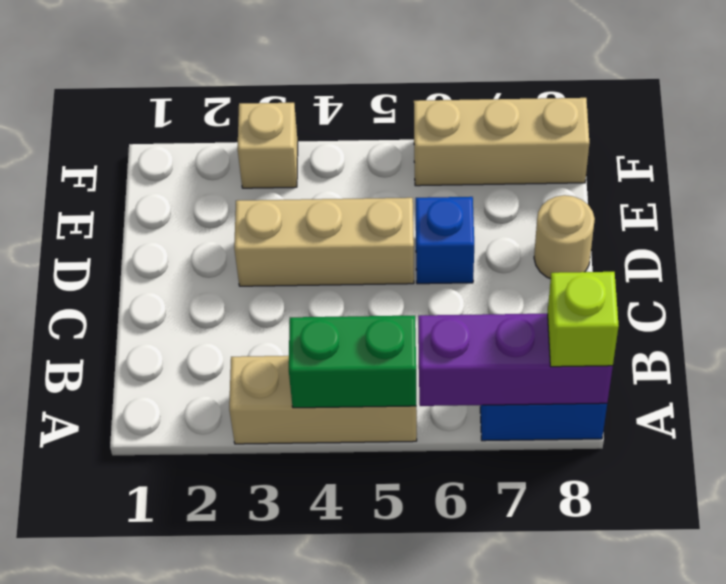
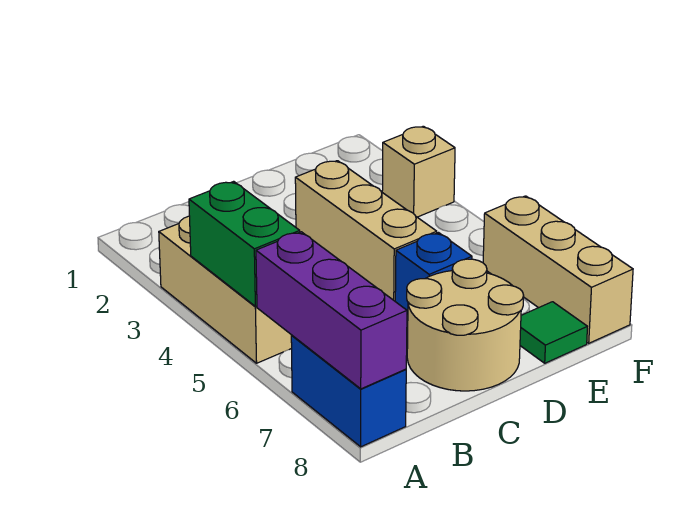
lime 1x1 brick [548,272,619,367] -> none
tan 1x1 round brick [534,195,595,279] -> tan 2x2 round brick [407,259,524,391]
none -> green 1x1 tile [520,302,587,363]

